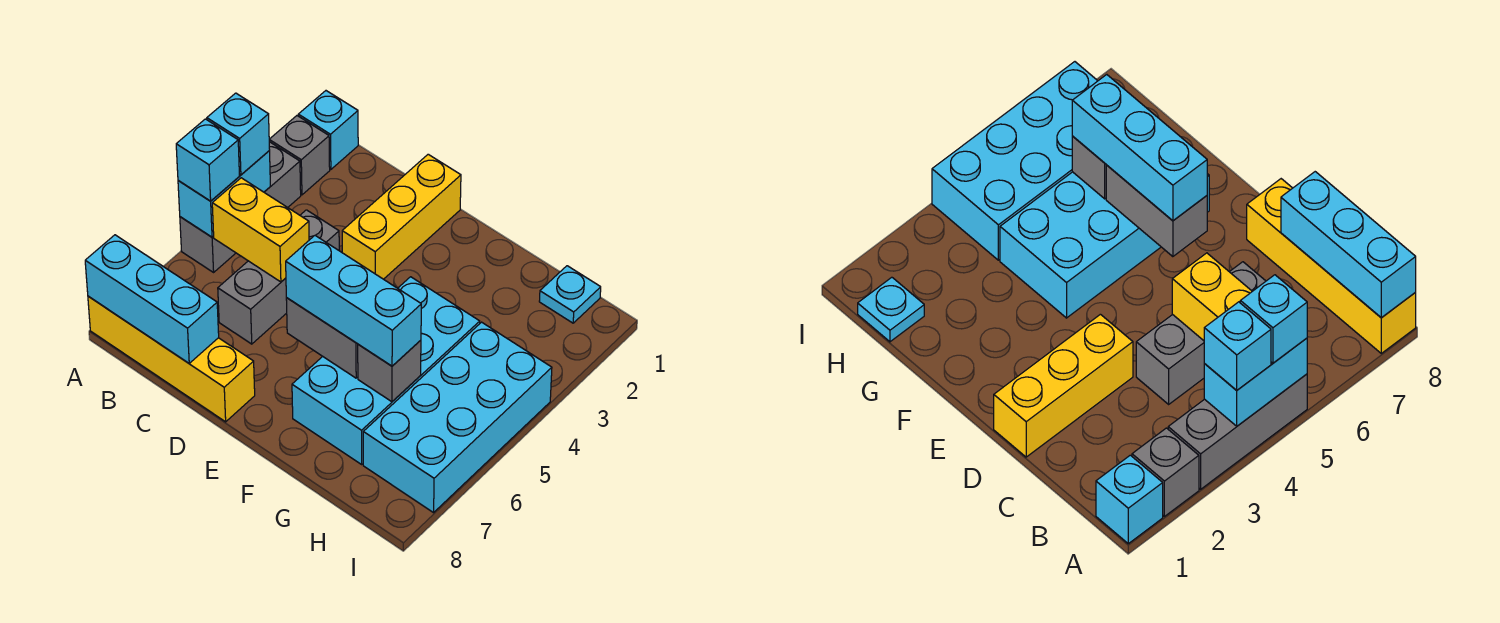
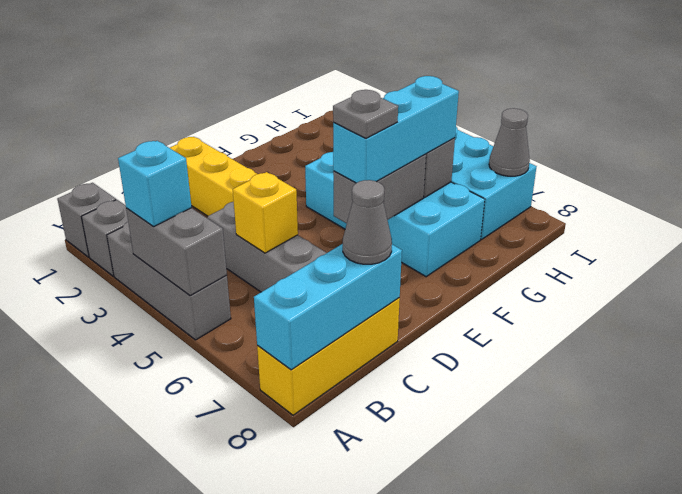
cyan 1x1 brick [298,91,358,169] -> grey 1x1 brick [57,183,116,257]
cyan 1x2 brick [178,151,270,237] -> grey 1x2 brick [126,208,227,296]
cyan 1x1 brick [176,119,239,201] -> none
yellow 1x4 brick [88,296,255,422] -> yellow 1x3 brick [257,298,400,415]
yellow 1x2 brick [212,178,309,282] -> yellow 1x1 brick [233,172,298,253]
none -> grey 1x1 cone [343,180,392,264]
none -> grey 1x1 plate [333,90,398,138]
cyan 1x1 plate [539,266,601,323] -> none
none -> grey 1x1 cone [489,108,530,176]

